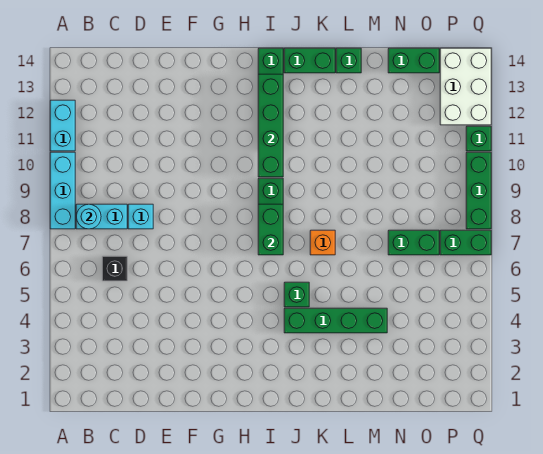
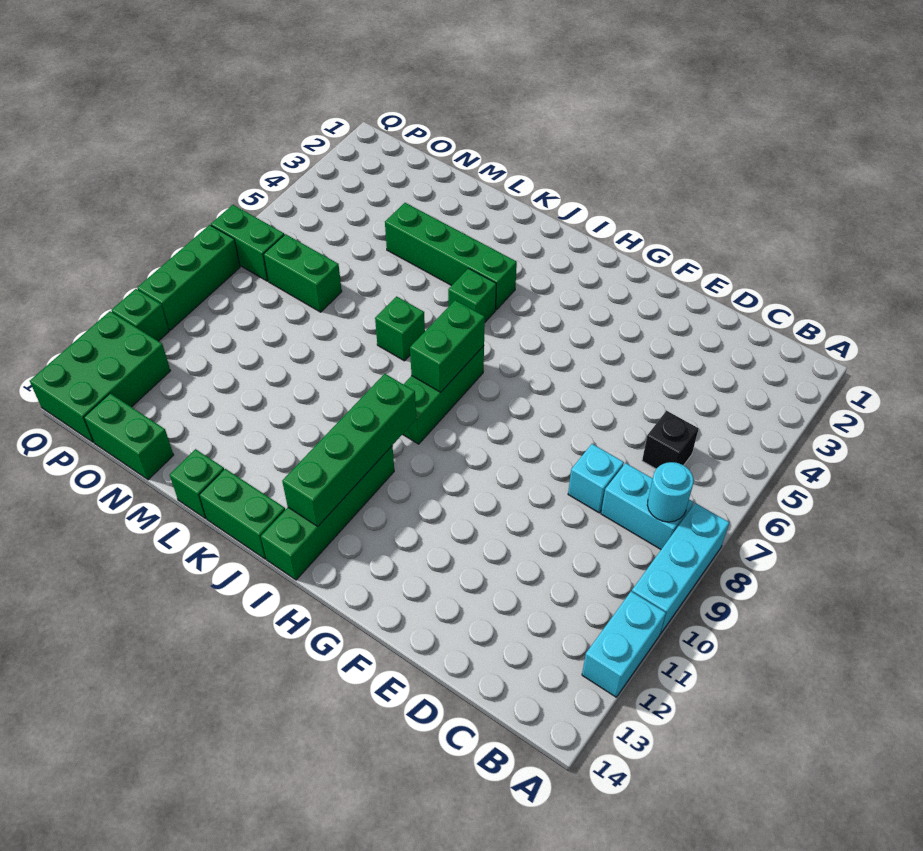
orange 1x1 brick [310,230,335,255] -> green 1x1 brick [375,296,425,361]
white 2x3 brick [440,48,491,125] -> green 2x3 brick [30,311,170,442]

